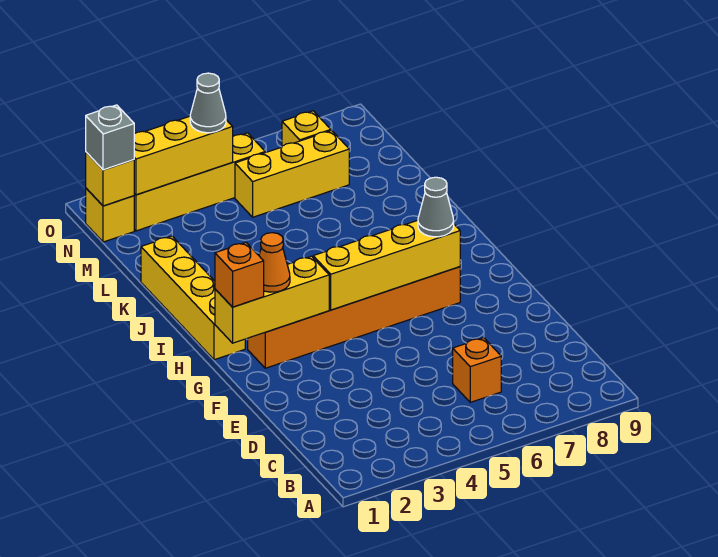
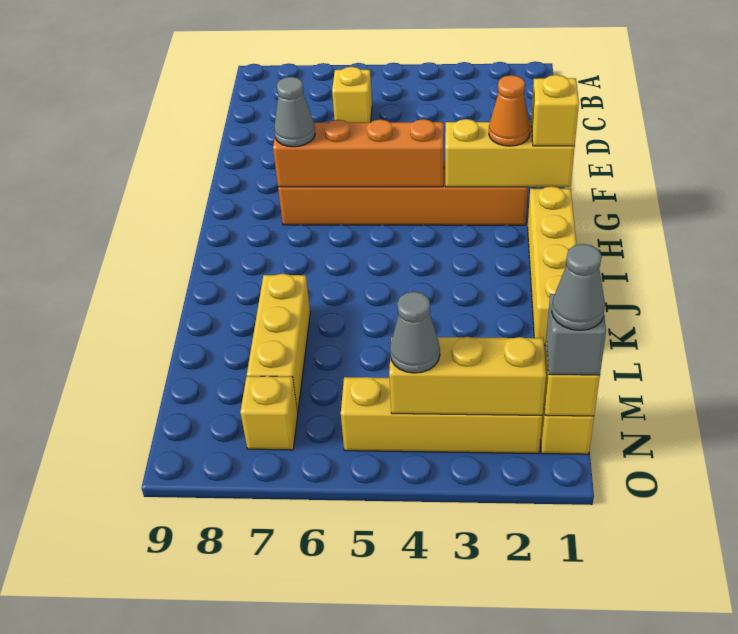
orange 1x1 brick [453,338,501,402] -> yellow 1x1 brick [332,67,372,122]
orange 1x1 brick [215,242,264,307] -> yellow 1x1 brick [531,75,579,146]
yellow 1x4 brick [313,220,460,310] -> orange 1x4 brick [273,119,444,187]
yellow 1x3 brick [235,130,349,217] -> yellow 1x3 brick turned to [247,274,310,412]
none -> grey 1x1 cone [552,244,605,330]

